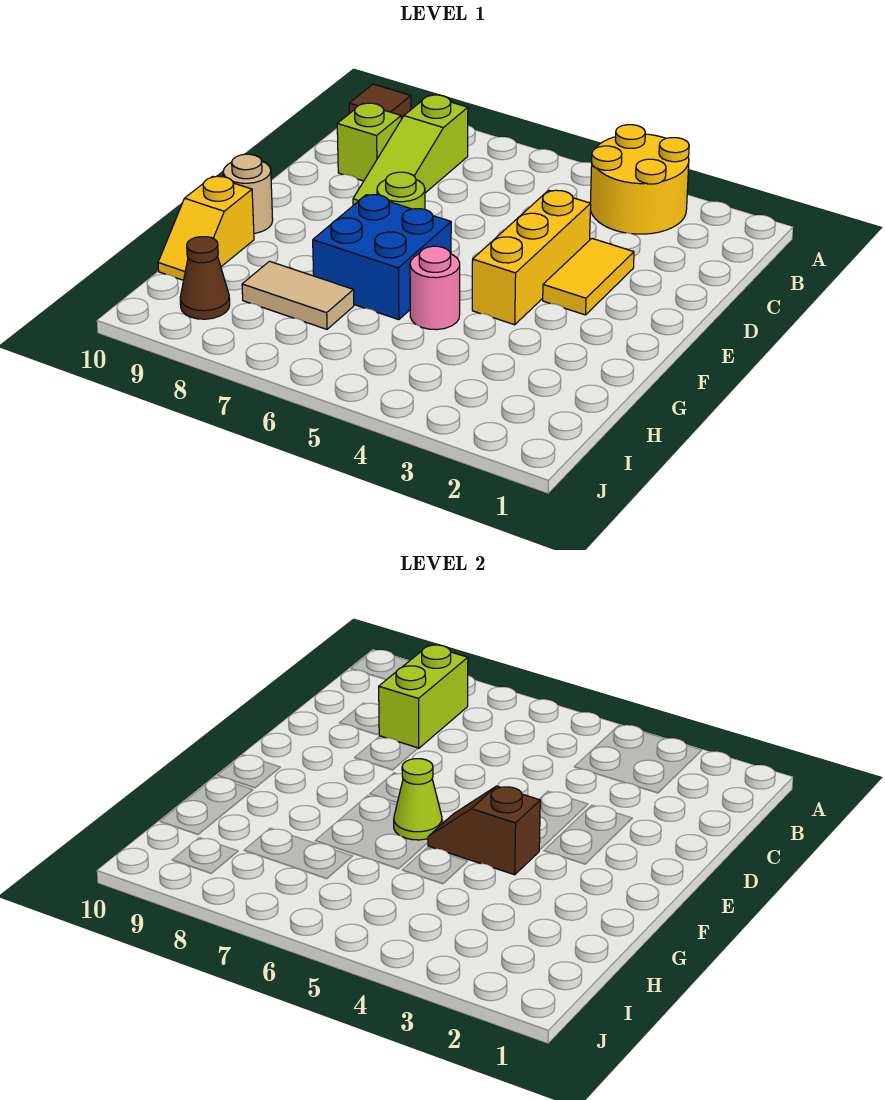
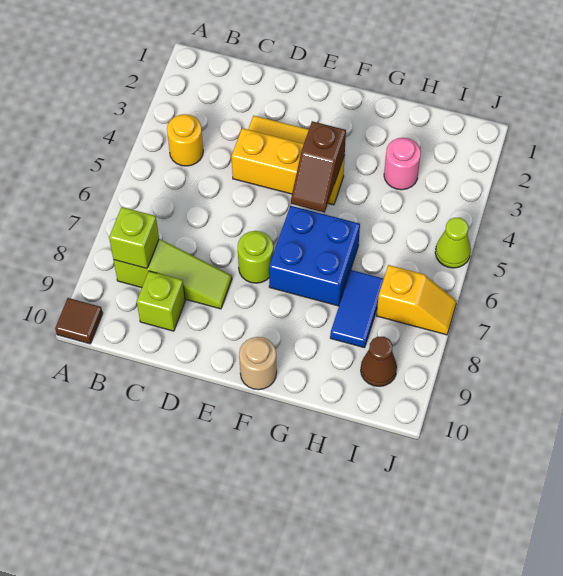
yellow 2x2 round brick [590,125,689,234] -> yellow 1x1 round brick [167,114,203,166]
lime 1x2 brick [379,645,468,748] -> lime 1x1 brick [109,207,159,269]
lime 1x1 cone [394,759,442,840] -> lime 1x1 cone moved to [435,218,471,268]
pink 1x1 round brick [410,246,460,330] -> pink 1x1 round brick moved to [384,138,421,190]
yellow 1x2 slope [158,176,254,280] -> yellow 1x2 slope moved to [377,265,457,335]
tan 1x2 tile [242,261,354,329] -> blue 1x2 tile [330,270,384,348]

